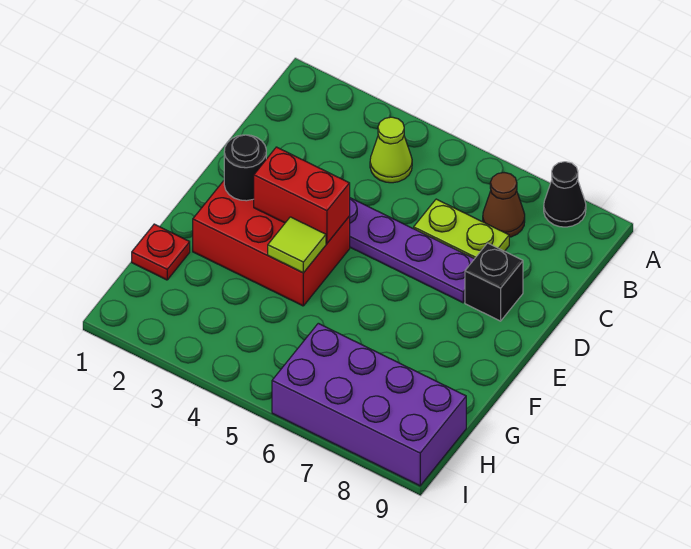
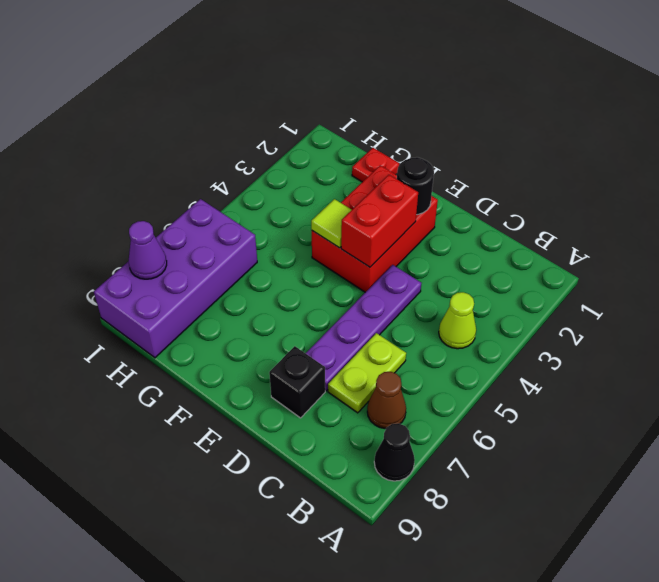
none -> purple 1x1 cone [129,221,167,279]

